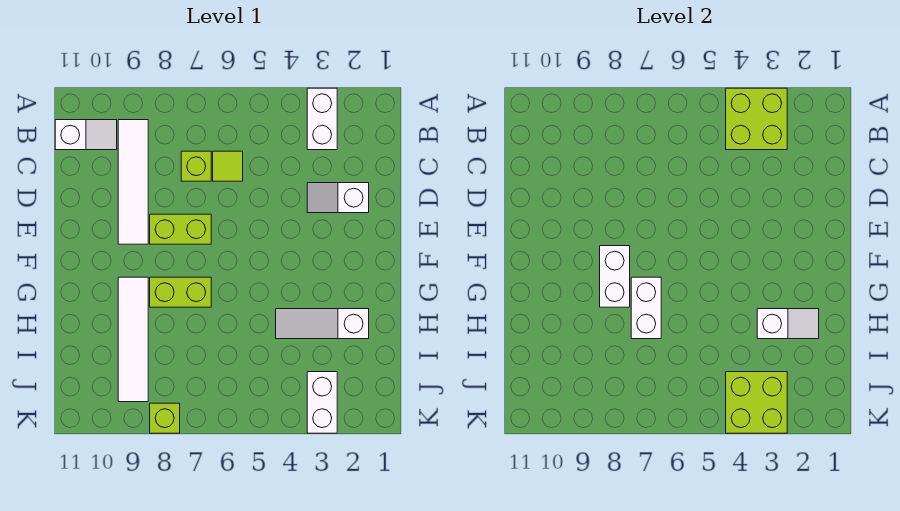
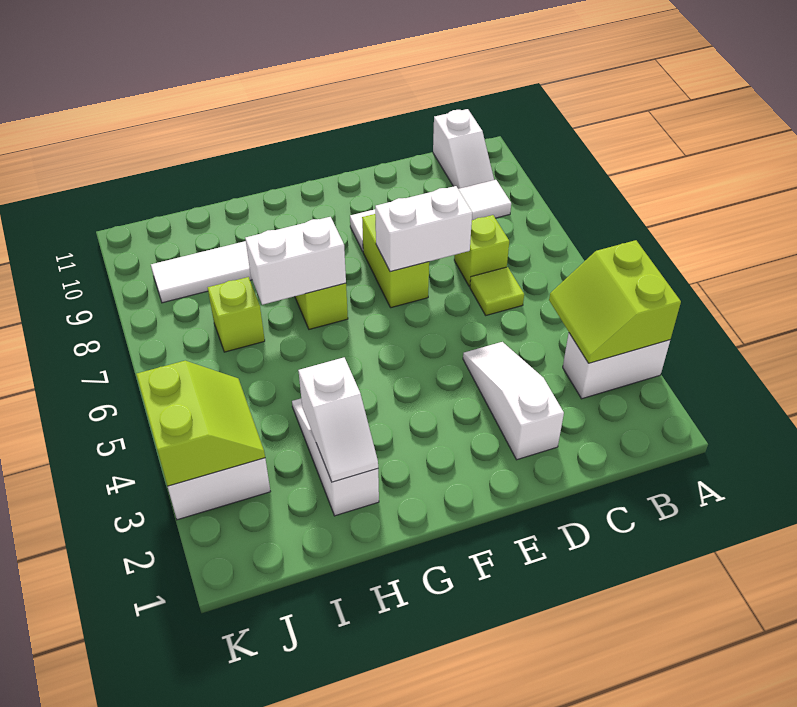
lime 2x2 brick [726,88,787,150] -> lime 2x2 slope [549,240,681,363]
white 1x2 slope [307,183,369,213] -> white 1x3 slope [463,342,564,460]
white 1x2 brick [600,246,630,307] -> white 1x2 brick moved to [375,186,472,272]
lime 2x2 brick [726,372,787,433] -> lime 2x2 slope [136,361,265,486]
lime 1x1 brick [150,403,180,433] -> lime 1x1 brick moved to [208,277,265,352]

